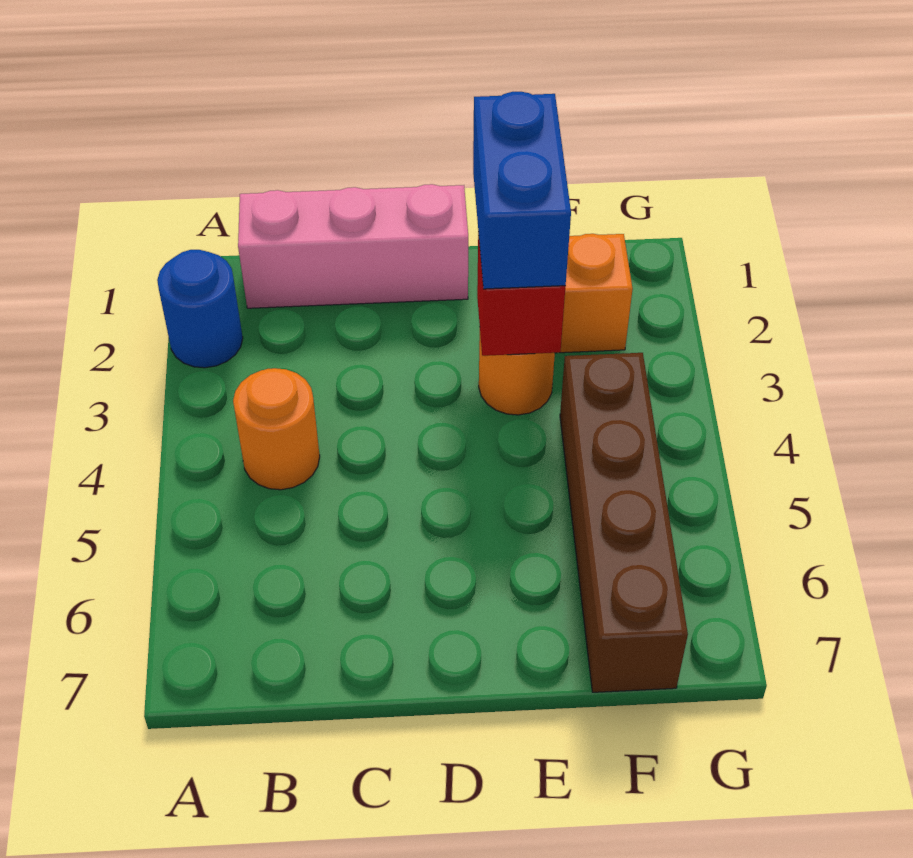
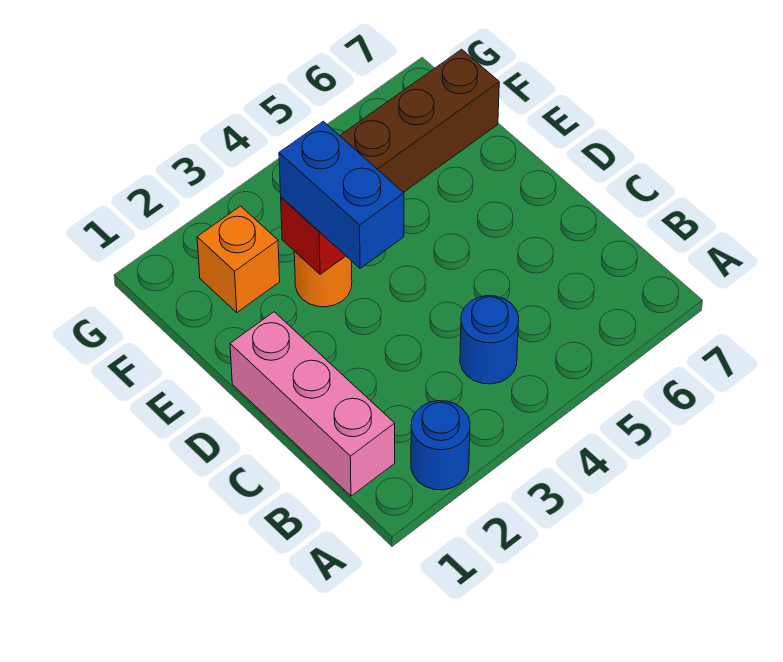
orange 1x1 round brick [233,368,320,490] -> blue 1x1 round brick [460,296,519,384]
blue 1x2 brick [473,92,571,289] -> blue 1x2 brick turned to [279,121,404,268]

